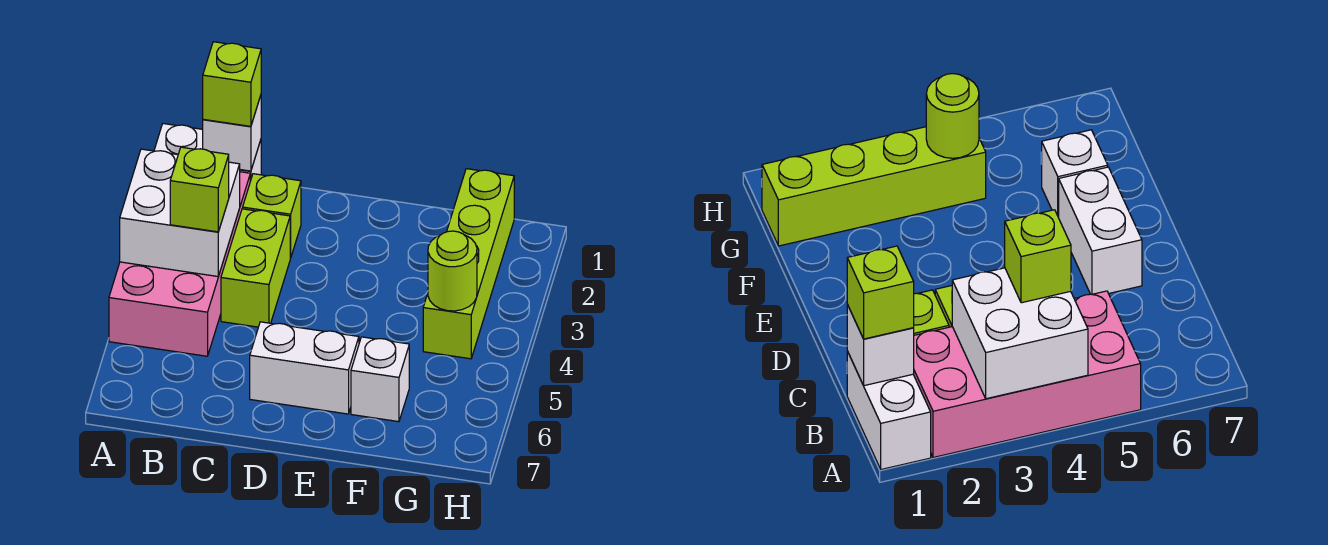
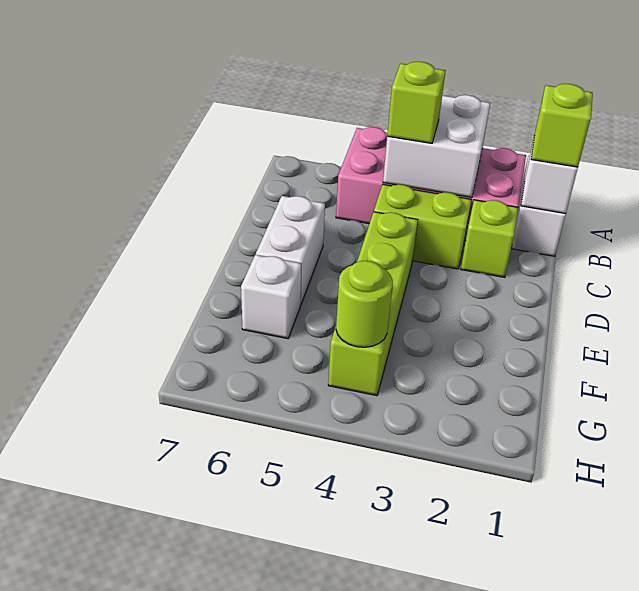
lime 1x4 brick [423,169,514,359] -> lime 1x4 brick turned to [328,212,418,396]

